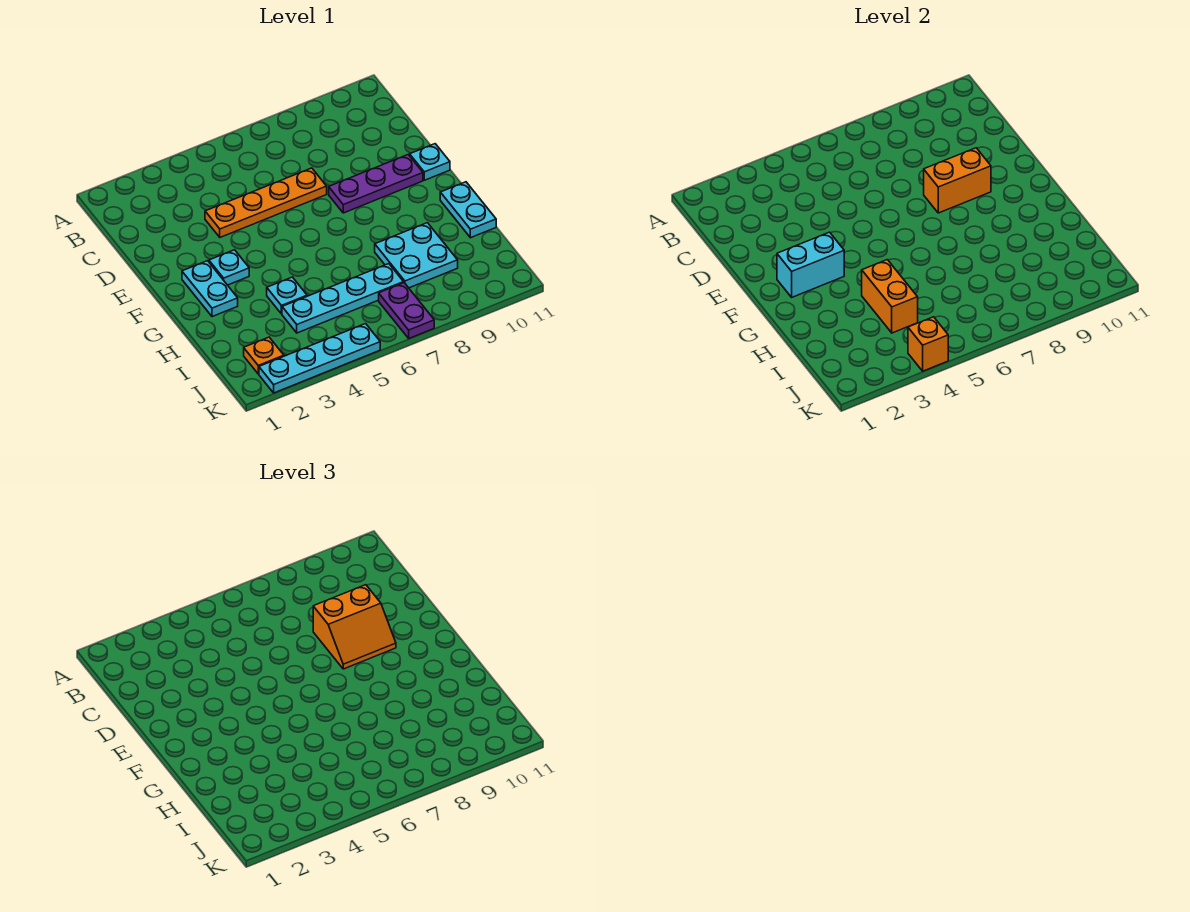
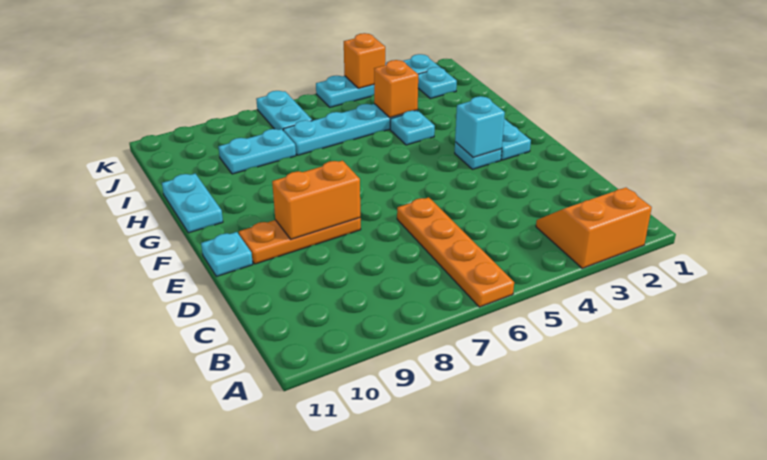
orange 1x4 plate [205,168,327,237] -> orange 1x4 plate turned to [397,197,514,307]
orange 2x2 slope [313,585,396,669] -> orange 2x2 slope moved to [536,188,652,268]
purple 1x3 plate [329,155,423,213] -> orange 1x3 plate [239,218,361,264]
cyan 1x2 brick [777,232,844,297] -> cyan 1x1 brick [455,96,505,157]
orange 1x2 brick [862,260,918,333] -> orange 1x1 brick [374,60,418,118]
cyan 2x2 plate [375,223,458,288] -> cyan 1x2 plate [218,129,296,174]
orange 1x1 plate [244,337,284,374] -> cyan 1x1 plate [418,67,457,99]
purple 1x2 plate [379,283,434,338] -> cyan 1x2 plate [256,91,312,130]

